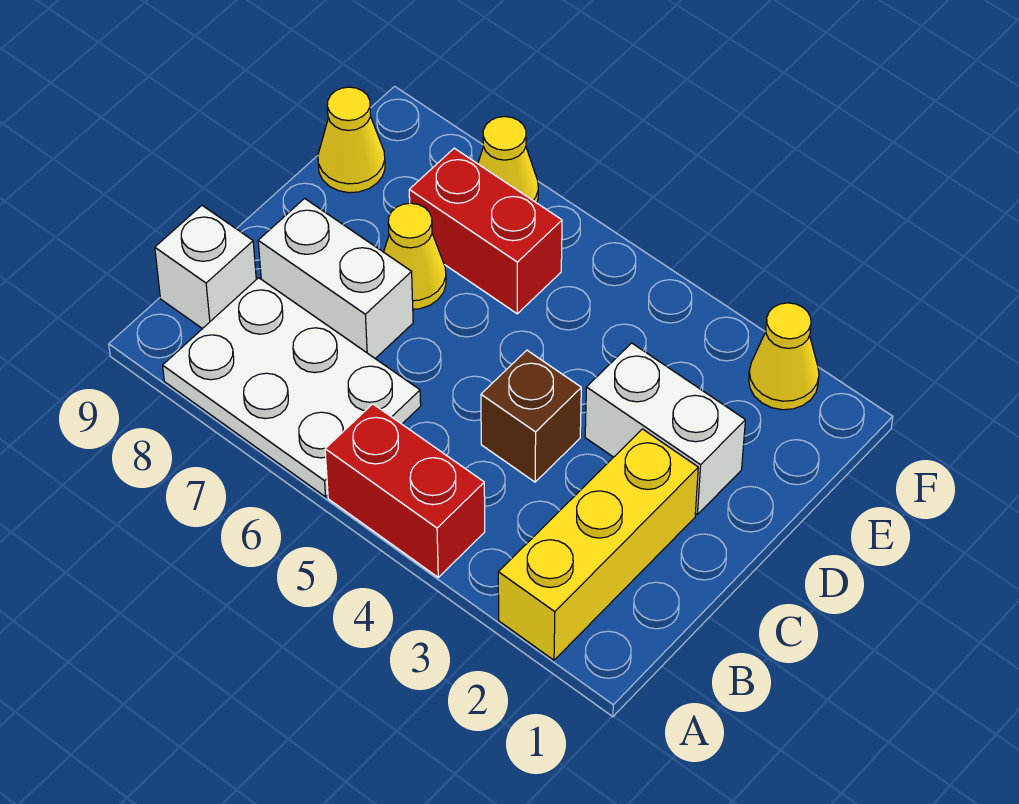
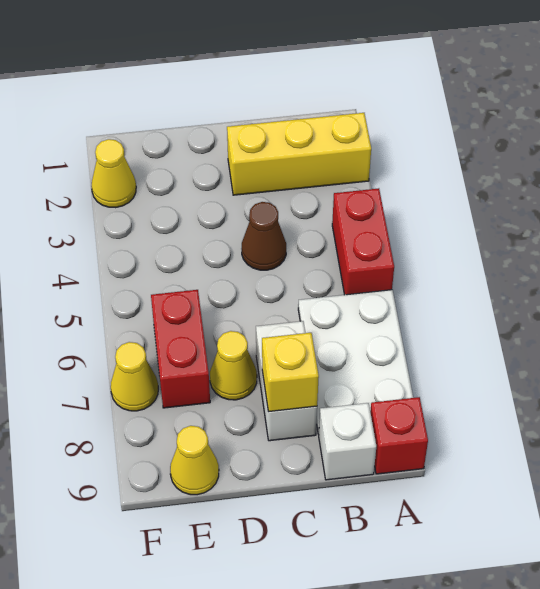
none -> red 1x1 brick [370,397,428,474]
brown 1x1 brick [481,350,581,482] -> brown 1x1 cone [241,202,286,270]
none -> yellow 1x1 brick [262,333,319,412]
white 1x2 brick [585,343,745,514] -> none

